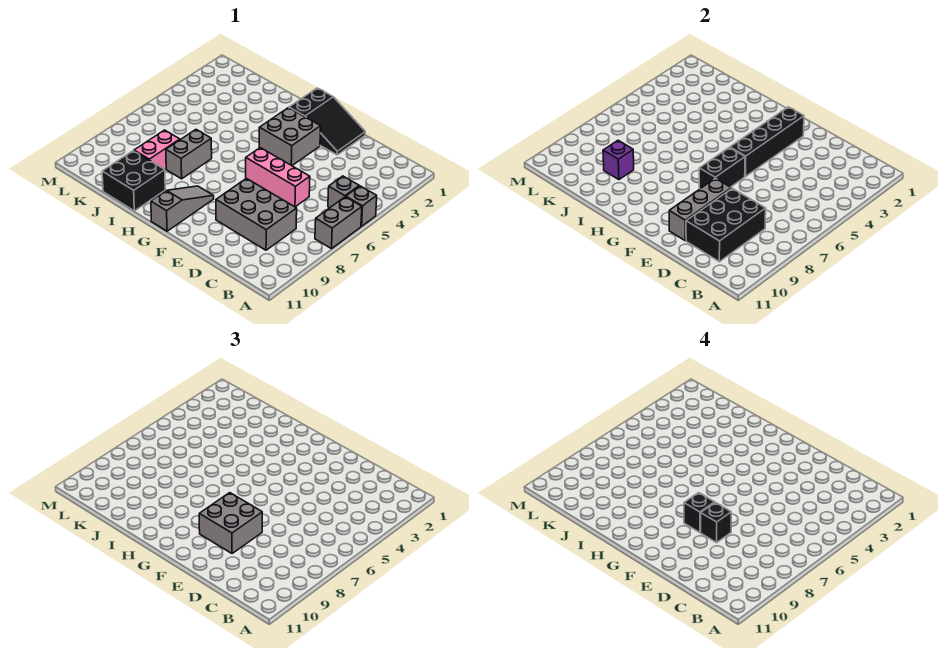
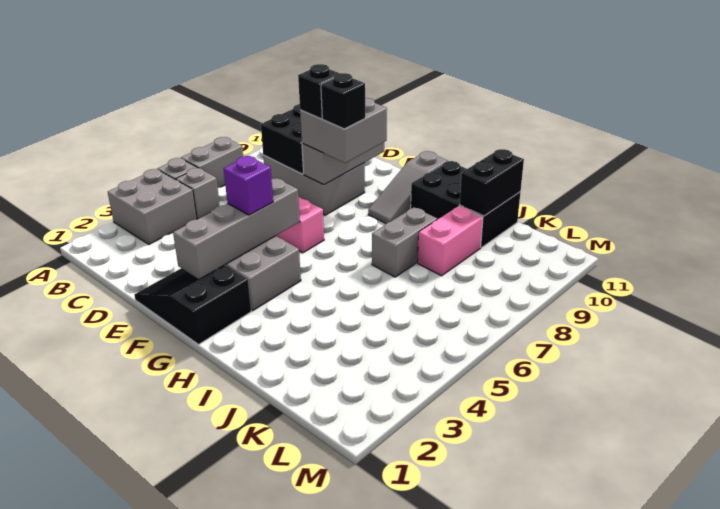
none -> grey 2x2 brick [108,169,197,244]
black 1x4 brick [730,107,804,177] -> grey 1x4 brick [173,178,300,279]
black 1x2 brick [699,148,745,189] -> black 1x2 brick moved to [460,149,524,216]
black 2x2 brick [102,151,165,211] -> black 2x3 brick [411,161,521,248]
purple 1x1 brick [603,140,634,180] -> purple 1x1 brick moved to [224,156,273,215]

